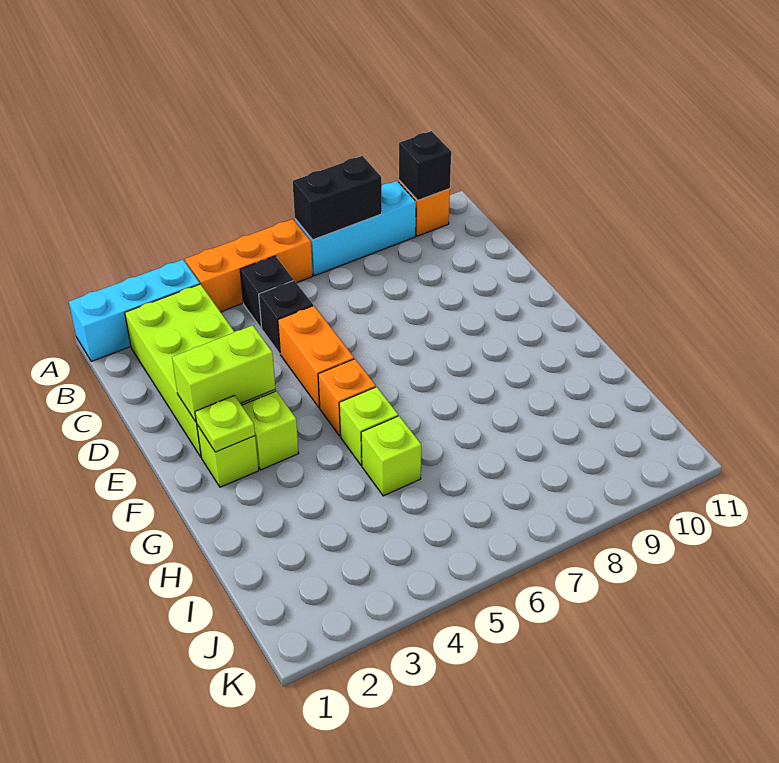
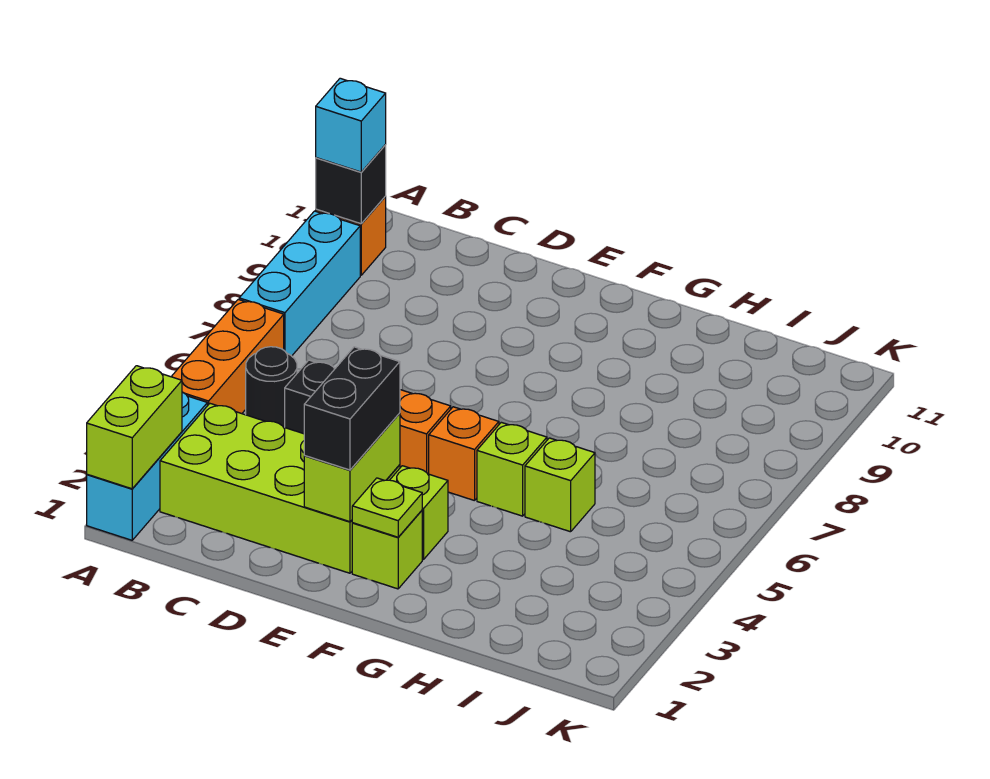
none -> lime 1x2 brick [87,366,182,489]
black 1x2 brick [293,156,382,240] -> black 1x2 brick moved to [304,347,400,470]
none -> cyan 1x1 brick [316,78,386,172]
black 1x1 brick [240,256,293,328] -> black 1x1 round brick [246,347,297,427]

